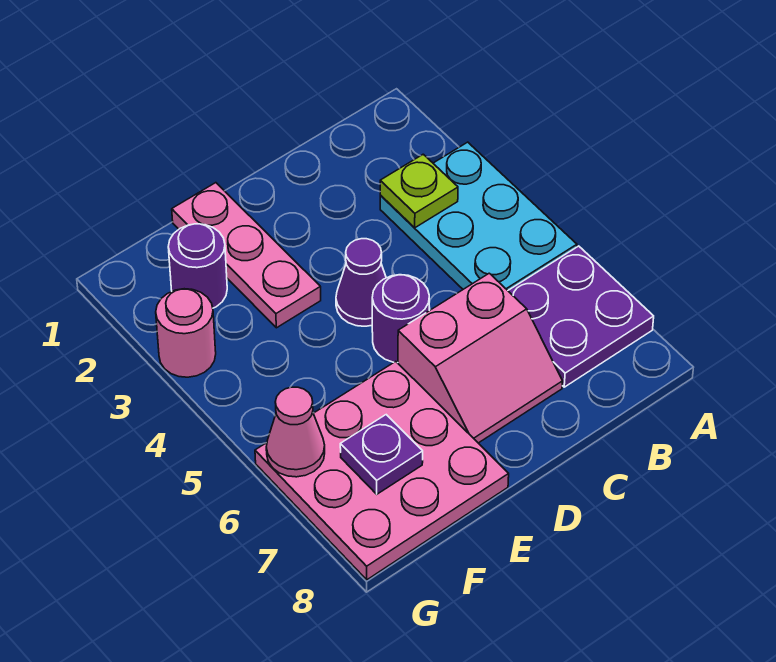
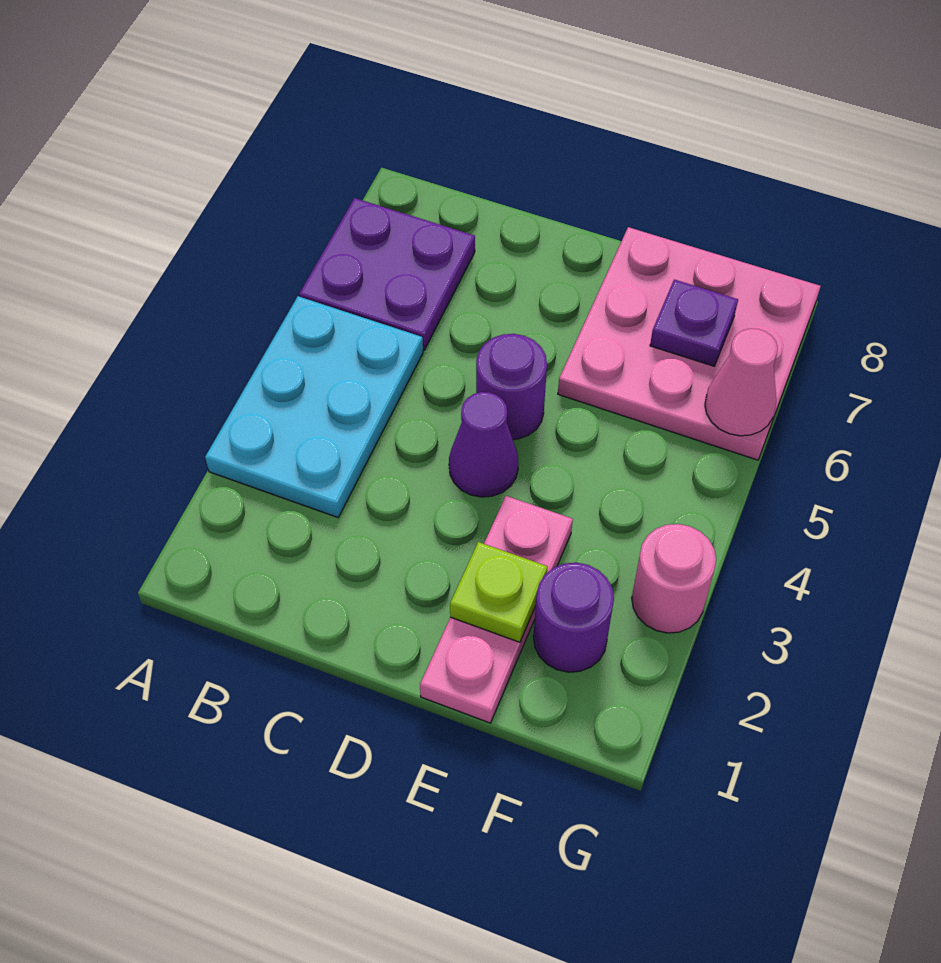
lime 1x1 plate [380,154,458,228] -> lime 1x1 plate moved to [450,542,548,642]
pink 2x2 slope [398,273,563,443] -> none

